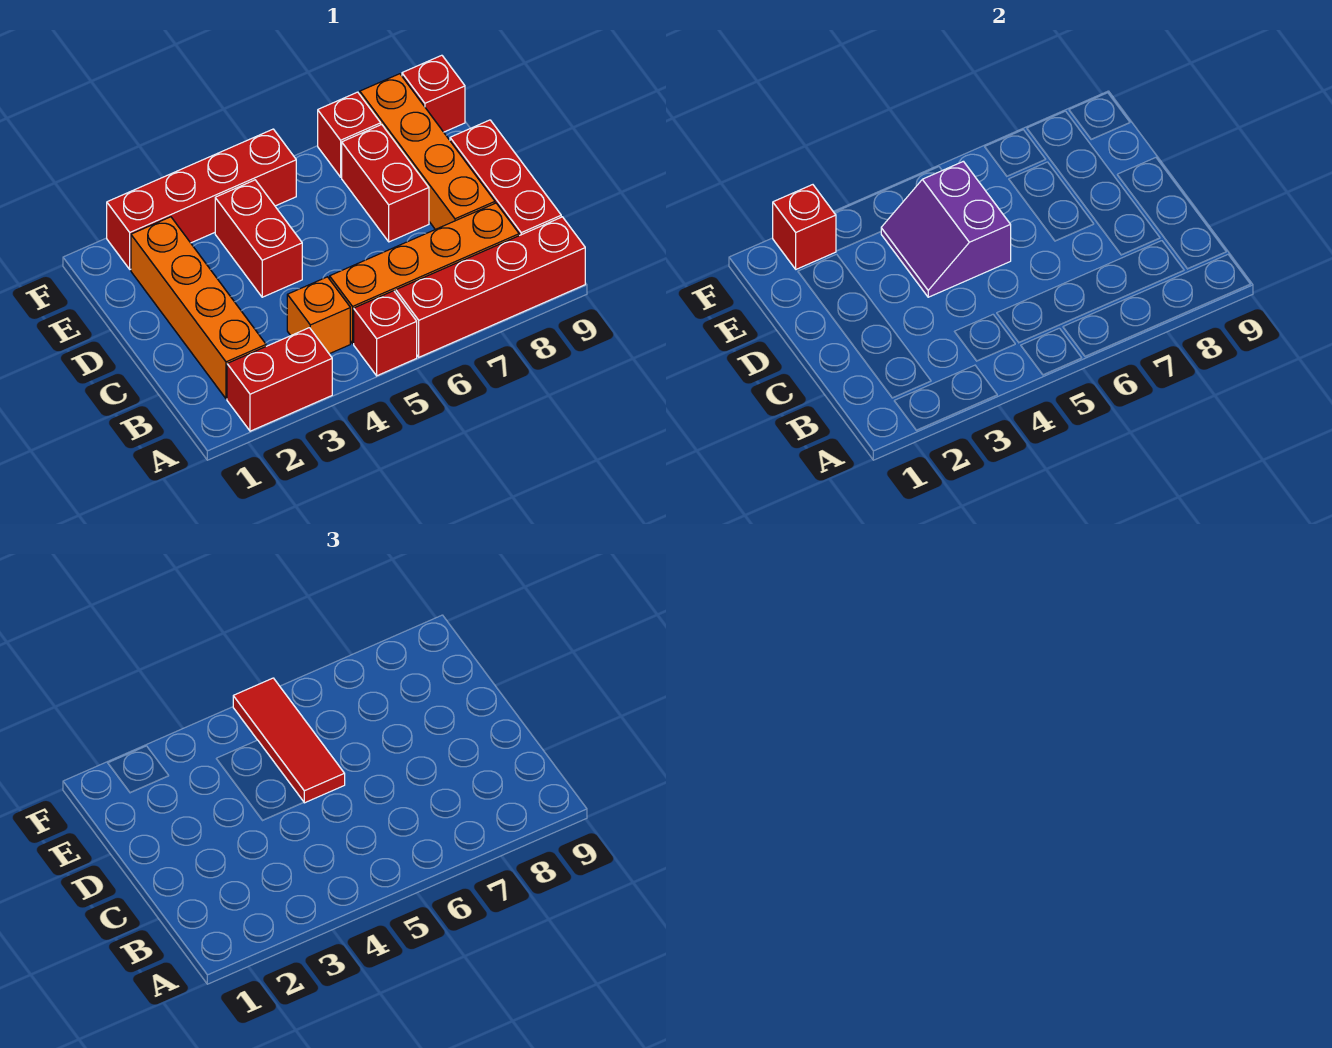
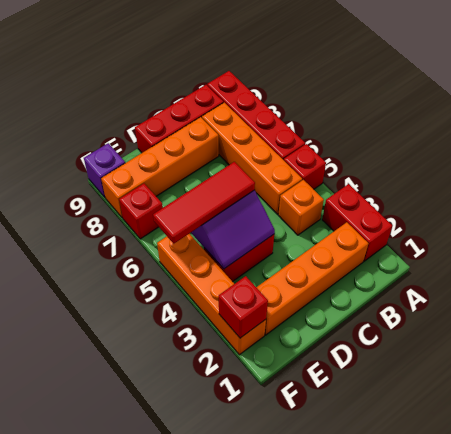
red 1x2 brick [342,125,429,242] -> none
red 1x4 brick [107,129,296,269] -> orange 1x4 brick [157,234,266,355]
red 1x1 brick [402,55,465,132] -> purple 1x1 brick [84,143,125,197]

